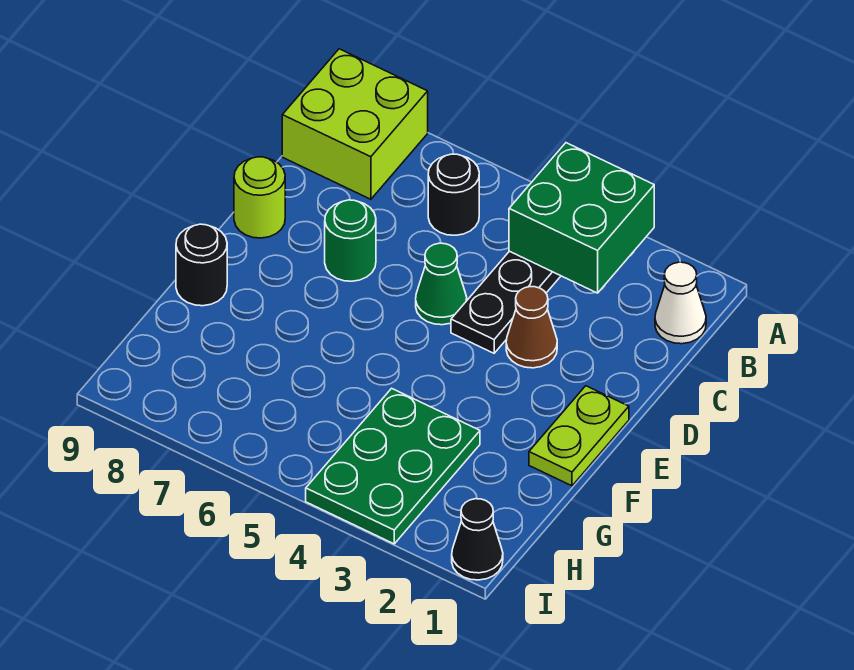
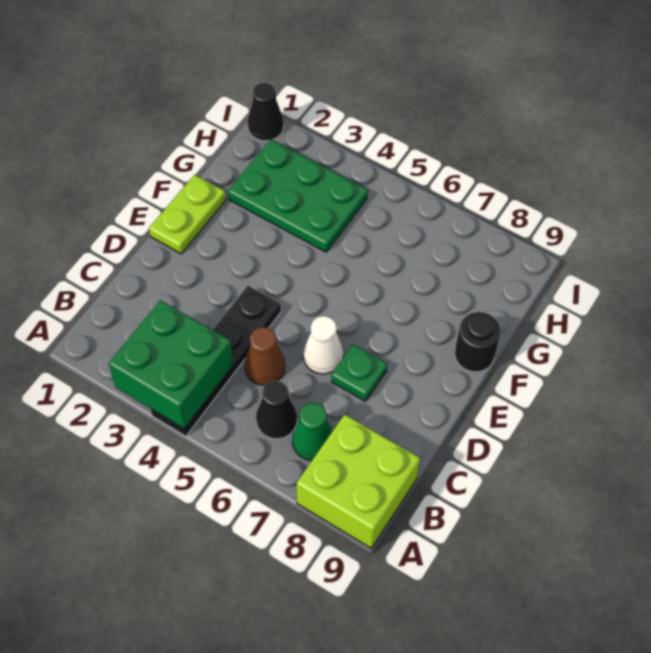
white 1x1 cone [655,262,706,344] -> white 1x1 cone moved to [303,316,343,374]
black 1x1 round brick [428,154,479,235] -> black 1x1 cone [256,381,297,439]
brown 1x1 cone [506,287,557,368] -> brown 1x1 cone moved to [244,327,285,385]
green 1x1 cone [416,243,467,325] -> green 1x1 cone moved to [292,403,333,460]
green 1x1 round brick [325,200,376,281] -> green 1x1 plate [331,344,387,401]
lime 1x1 round brick [234,157,285,238] -> none
green 2x3 plate [306,388,480,544] -> green 2x3 plate turned to [228,139,368,252]

